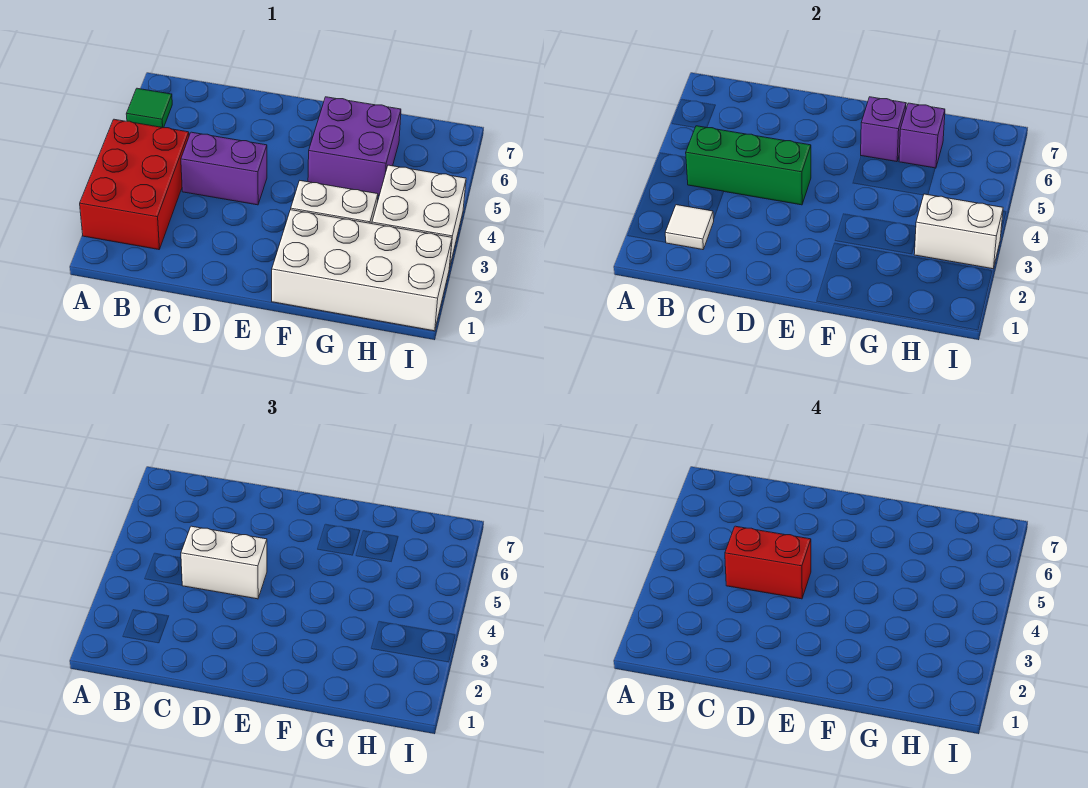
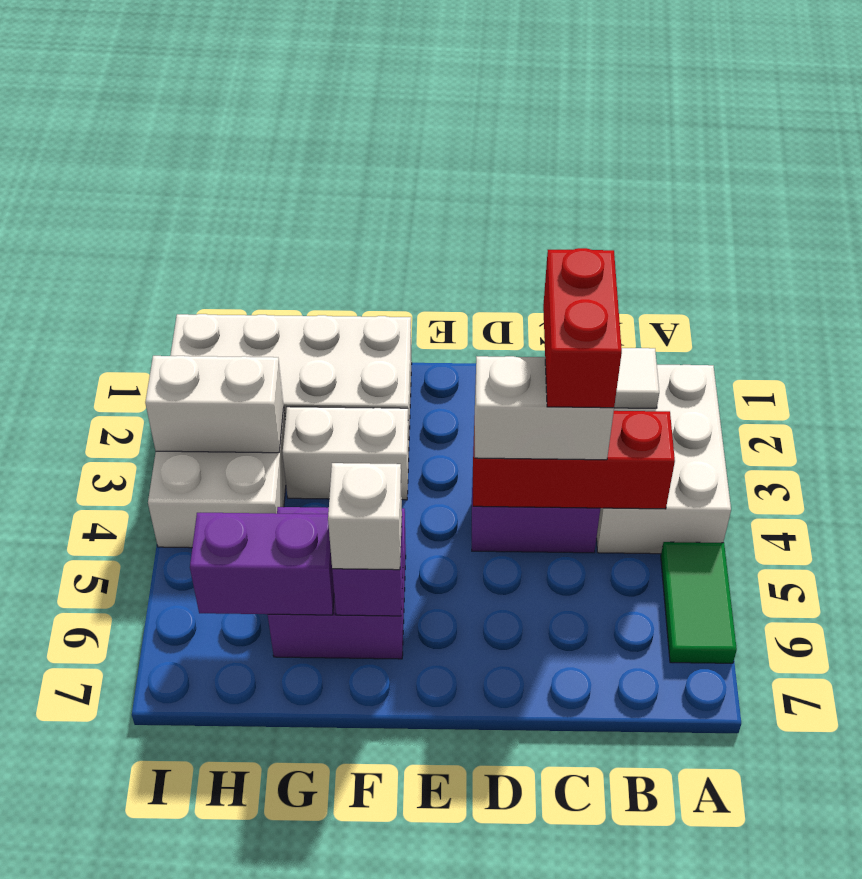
red 2x3 brick [80,119,189,250] -> white 2x3 brick [597,365,731,554]
green 1x1 tile [126,88,172,128] -> green 1x2 tile [661,542,737,663]
green 1x3 brick [686,126,811,205] -> red 1x3 brick [473,411,675,509]
red 1x2 brick [725,526,811,599] -> red 1x2 brick turned to [543,248,622,408]
none -> white 1x1 brick [328,463,402,570]
purple 1x1 brick [899,103,945,168] -> purple 1x2 brick [190,513,334,615]

